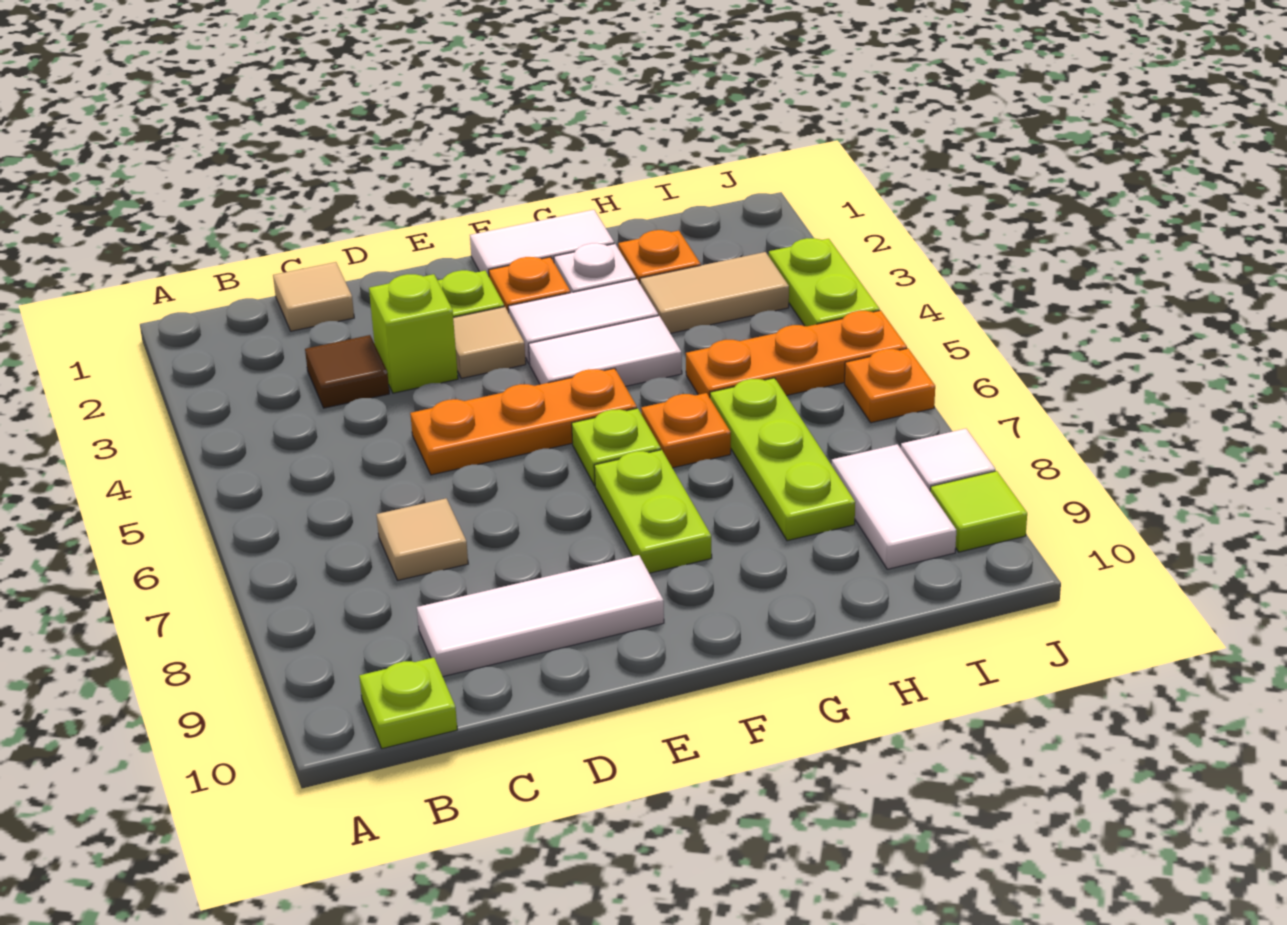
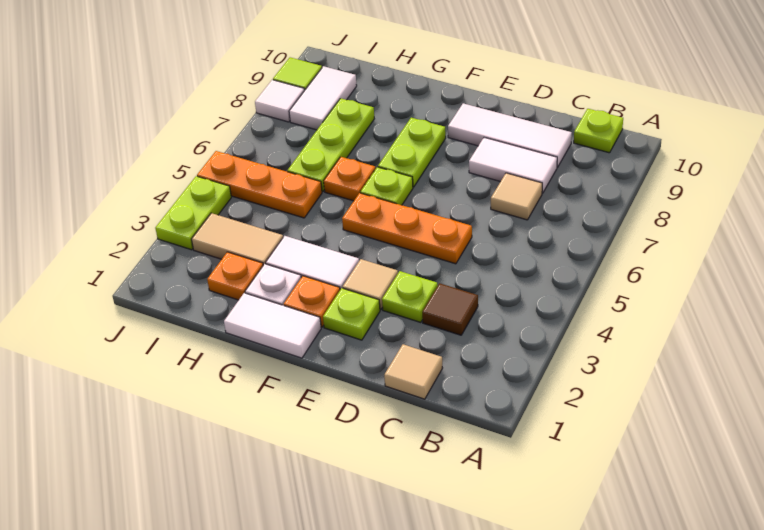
lime 1x1 brick [369,274,458,393] -> lime 1x1 plate [382,271,438,322]
white 1x2 tile [529,316,682,386] -> white 1x2 tile moved to [469,137,557,193]
orange 1x1 plate [845,348,935,423] -> none

